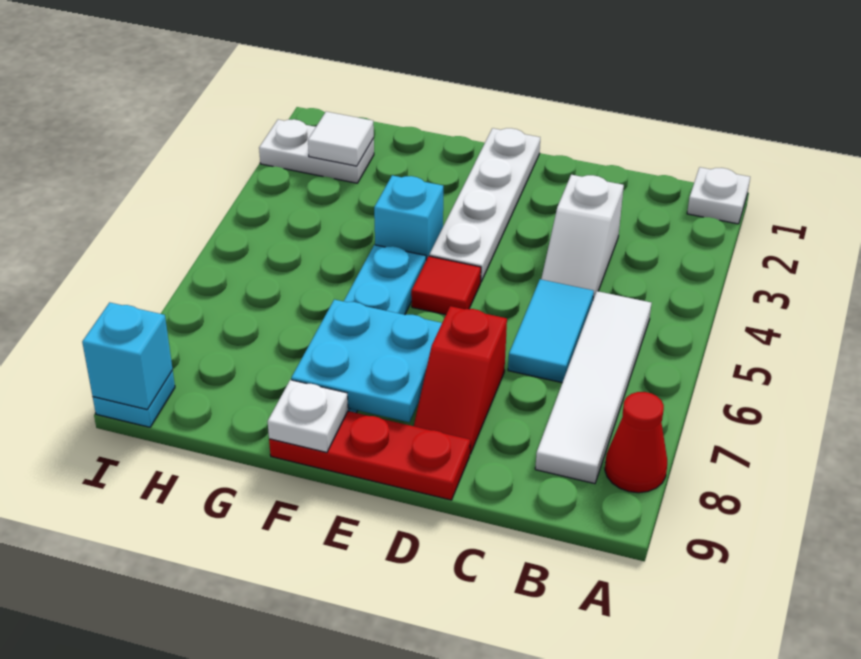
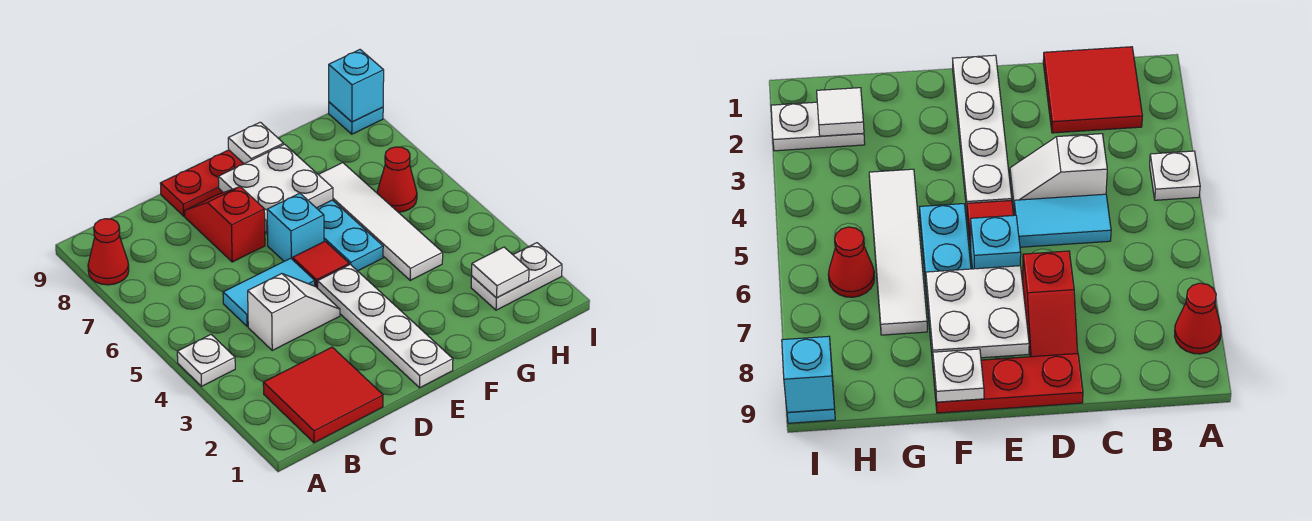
white 1x1 plate [687,167,750,224] -> white 1x1 plate moved to [177,335,235,386]
none -> red 2x2 tile [263,347,383,443]
white 1x4 tile [535,291,651,484] -> white 1x4 tile moved to [319,163,443,280]
white 1x2 slope [541,175,624,299] -> white 1x2 slope turned to [248,274,340,350]
cyan 1x2 tile [508,279,594,383] -> cyan 1x2 tile turned to [223,258,315,326]
cyan 2x2 plate [291,299,442,422] -> white 2x2 plate [218,144,333,233]
cyan 1x1 brick [374,175,443,260] -> cyan 1x1 brick moved to [267,193,324,261]
none -> red 1x1 cone [377,147,417,212]

